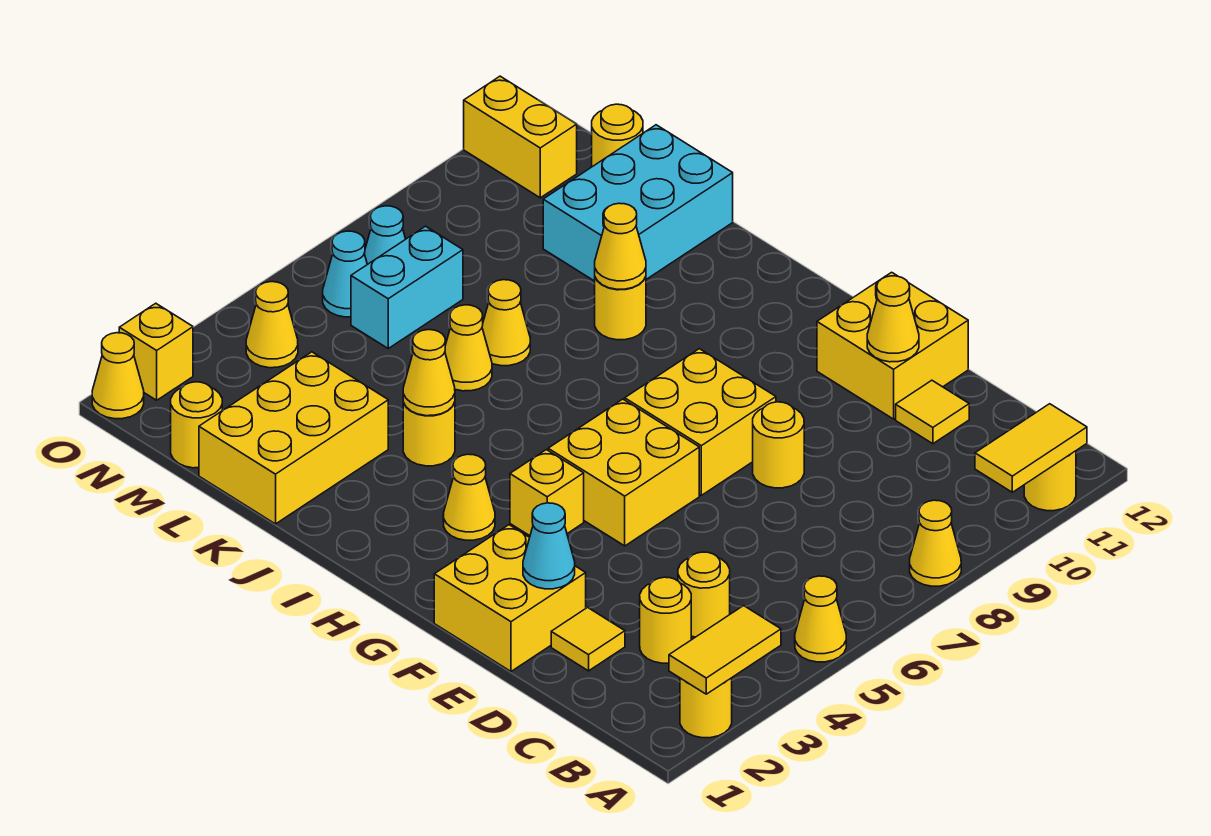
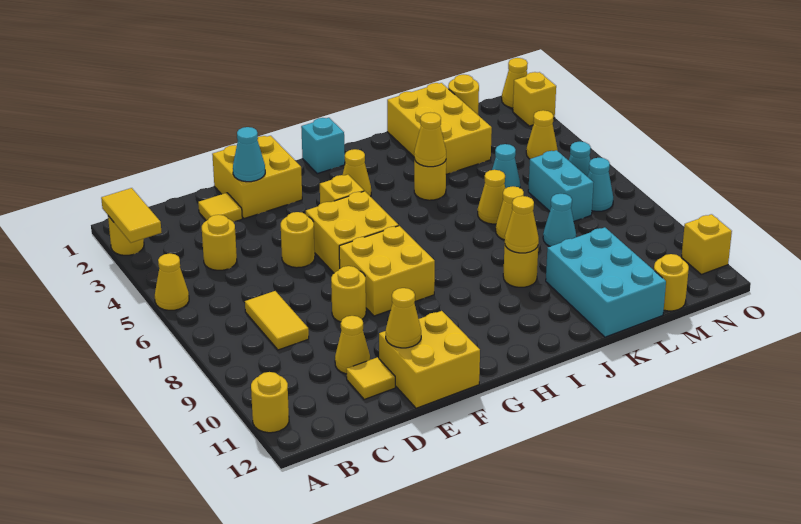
yellow 1x1 cone [910,500,961,586] -> yellow 1x1 cone moved to [335,316,370,374]
yellow 1x2 tile [975,404,1087,492] -> yellow 1x2 tile moved to [245,291,309,350]
yellow 1x1 round brick [640,577,691,663] -> yellow 1x1 round brick moved to [281,212,315,268]
none -> cyan 1x1 brick [301,118,345,174]
none -> cyan 1x1 cone [492,144,520,188]
none -> cyan 1x1 cone [543,194,576,246]
yellow 1x2 brick [464,76,577,198] -> yellow 1x1 brick [681,214,732,274]

